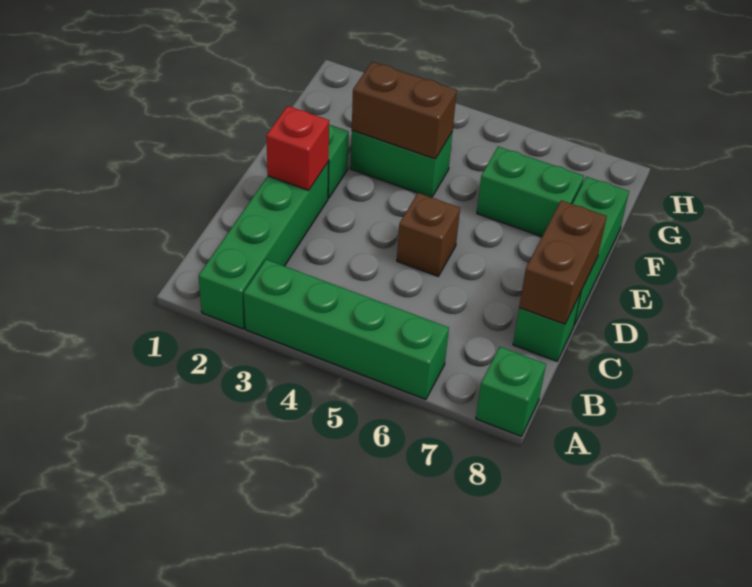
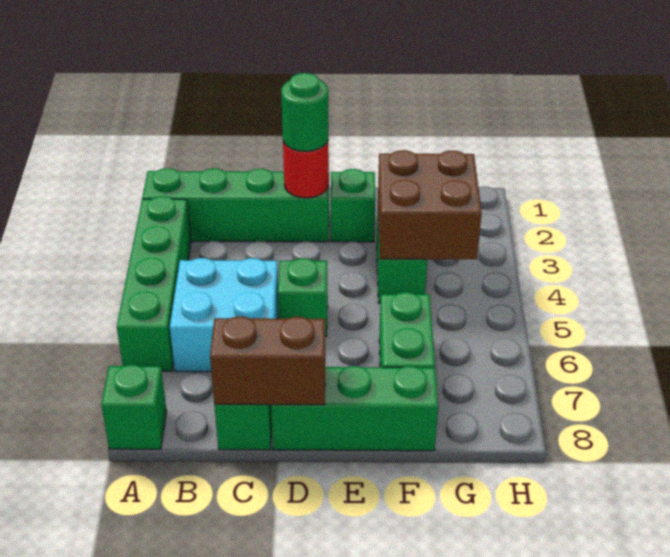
none -> cyan 2x2 brick [170,258,279,372]
red 1x1 brick [266,106,329,190] -> red 1x1 round brick [283,142,329,198]
none -> green 1x1 round brick [281,73,328,151]
brown 1x1 brick [397,193,460,276] -> green 1x1 brick [278,258,328,337]
brown 1x2 brick [352,62,457,159] -> brown 2x2 brick [378,150,482,259]

